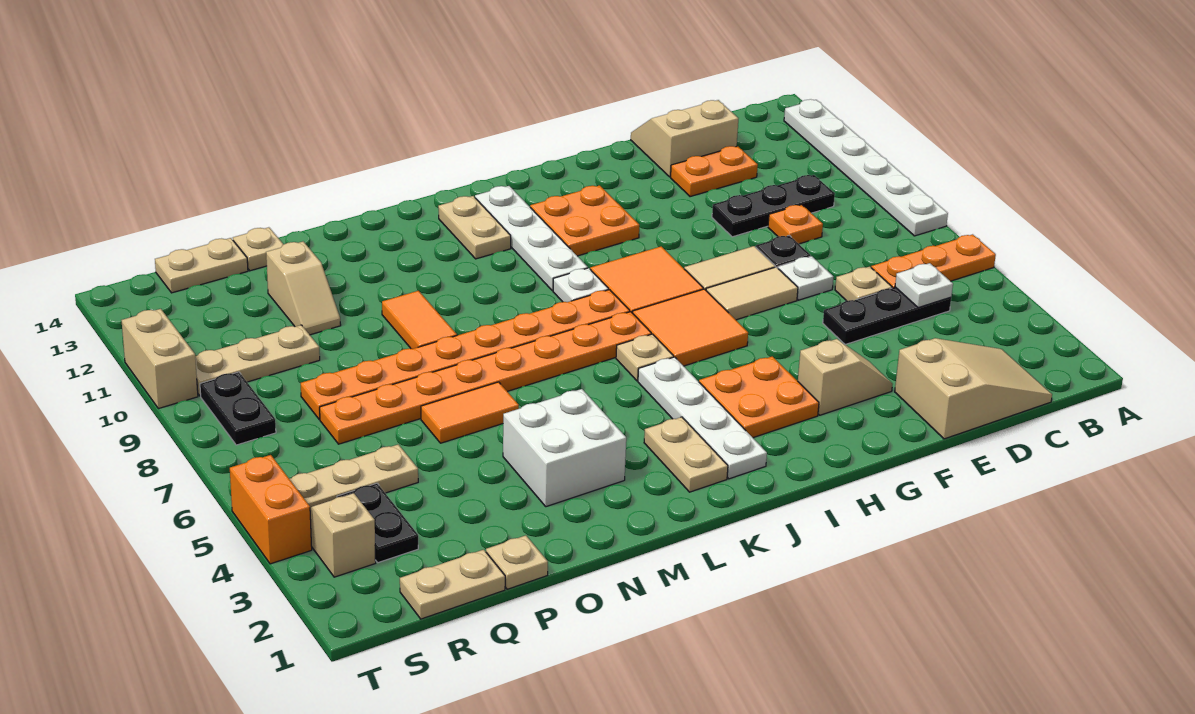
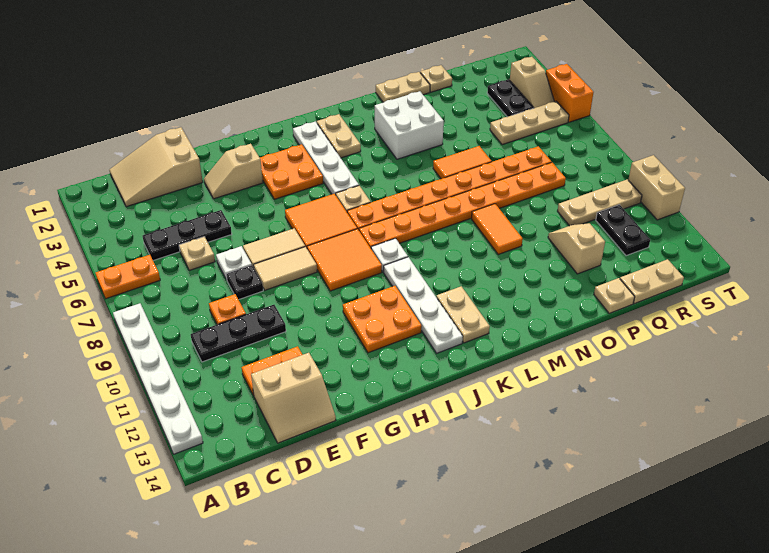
orange 1x3 plate [871,234,996,288] -> orange 1x2 plate [96,255,160,299]
white 1x1 plate [895,263,953,308] -> none
tan 1x2 plate [400,550,505,619] -> tan 1x2 plate moved to [376,72,430,102]
black 1x2 plate [200,372,276,445] -> black 1x2 plate moved to [596,205,650,256]

